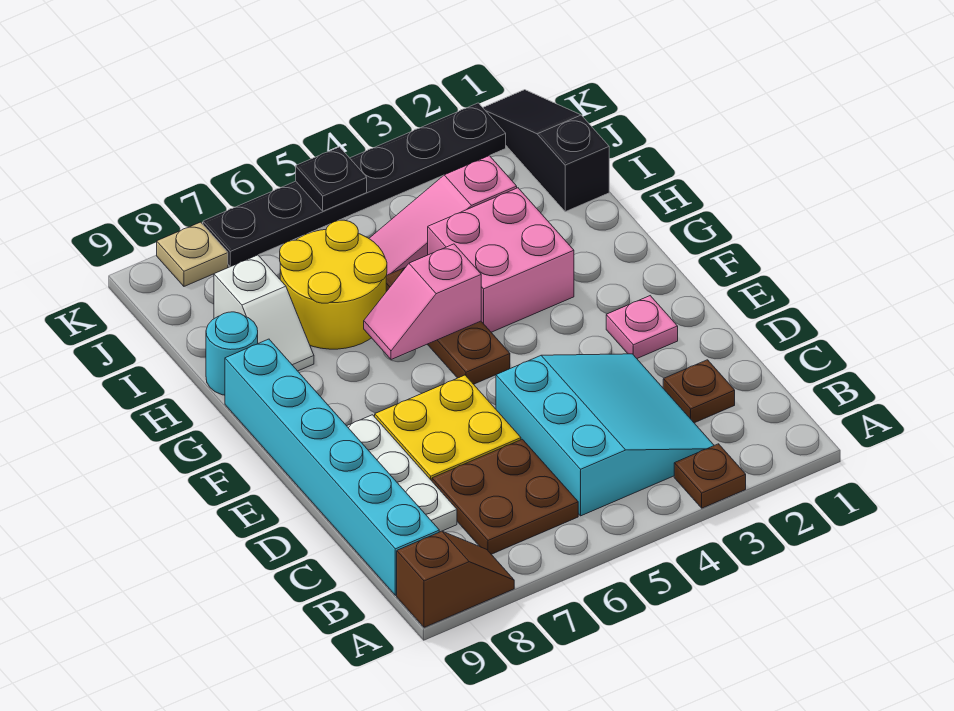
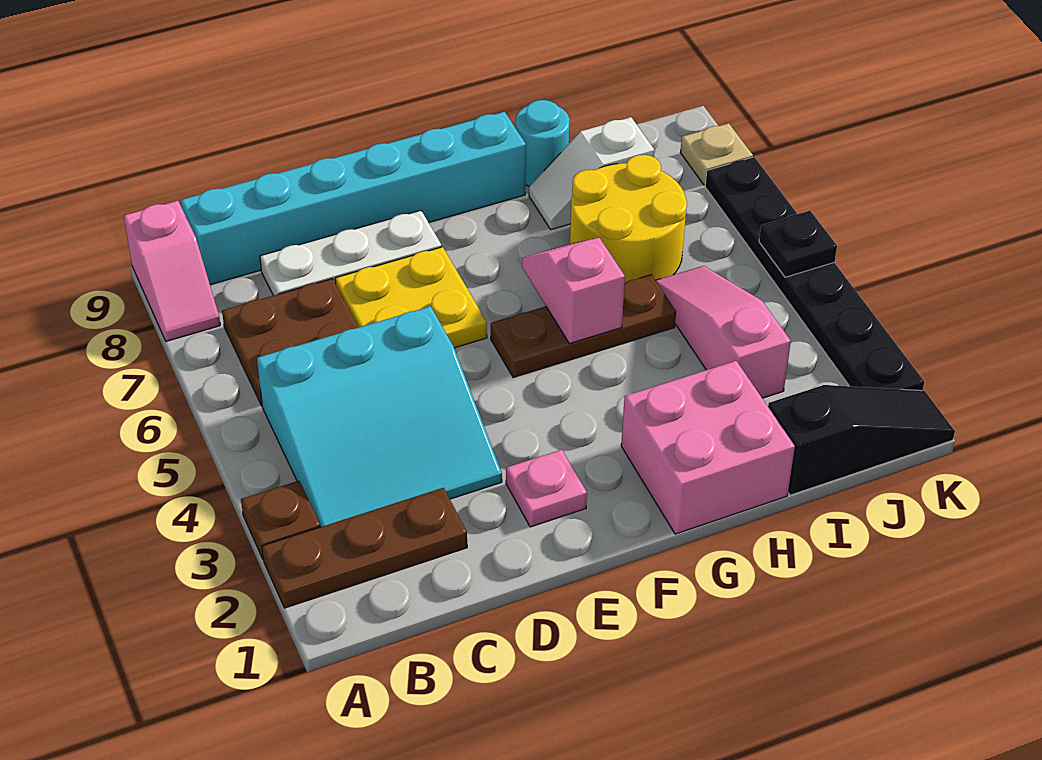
brown 1x2 slope [397,531,514,627] -> pink 1x2 slope [124,201,220,341]
brown 1x1 plate [663,360,735,423] -> brown 1x3 plate [262,488,467,608]
pink 2x2 brick [428,188,574,332] -> pink 2x2 brick moved to [621,361,795,534]

